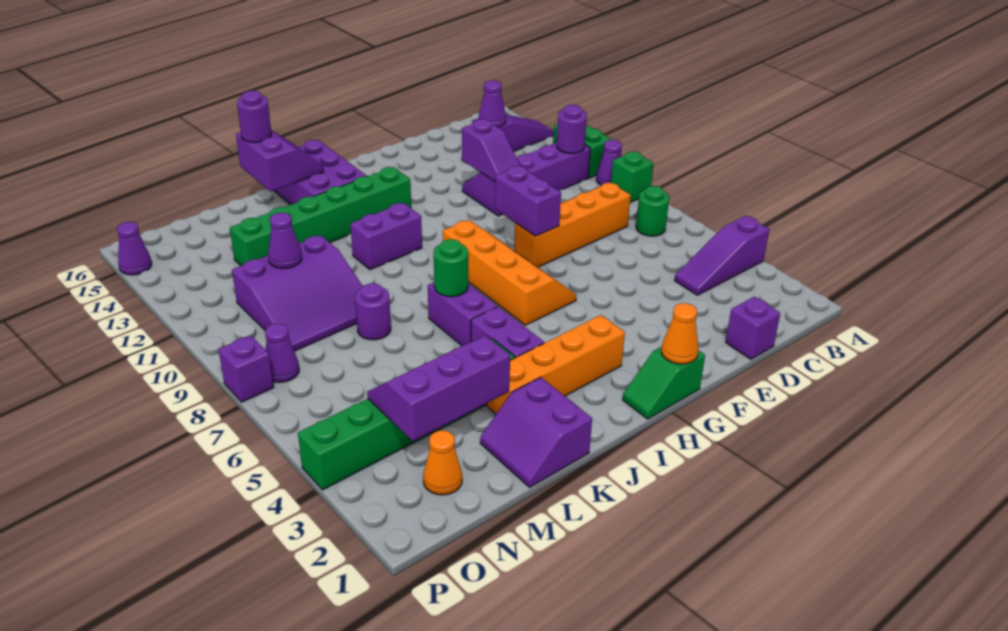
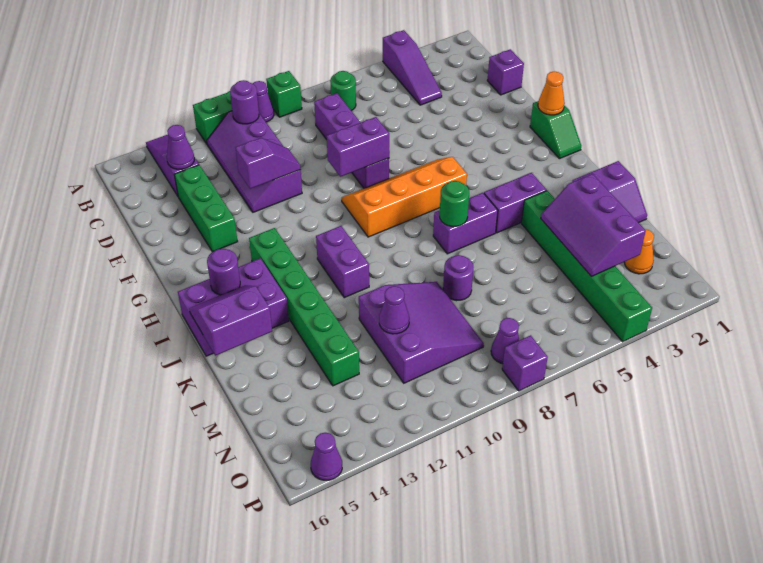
orange 1x4 brick [514,183,631,267] -> purple 1x4 brick [314,93,389,188]
none -> green 1x3 brick [174,165,238,252]
orange 1x4 brick [487,315,625,414] -> none
purple 1x1 round brick [237,91,272,142] -> purple 1x1 round brick moved to [207,249,240,295]

